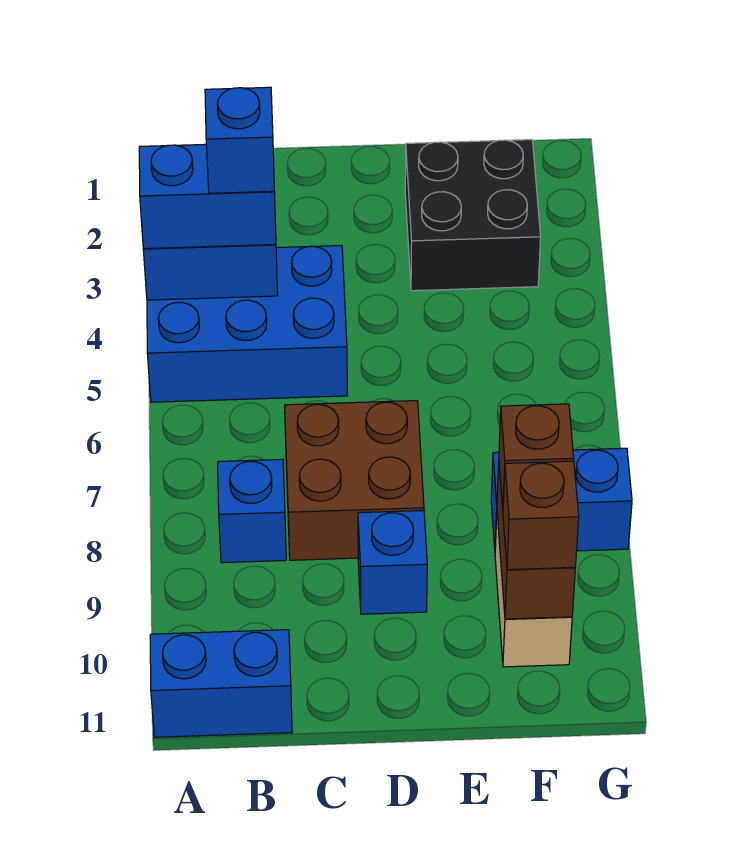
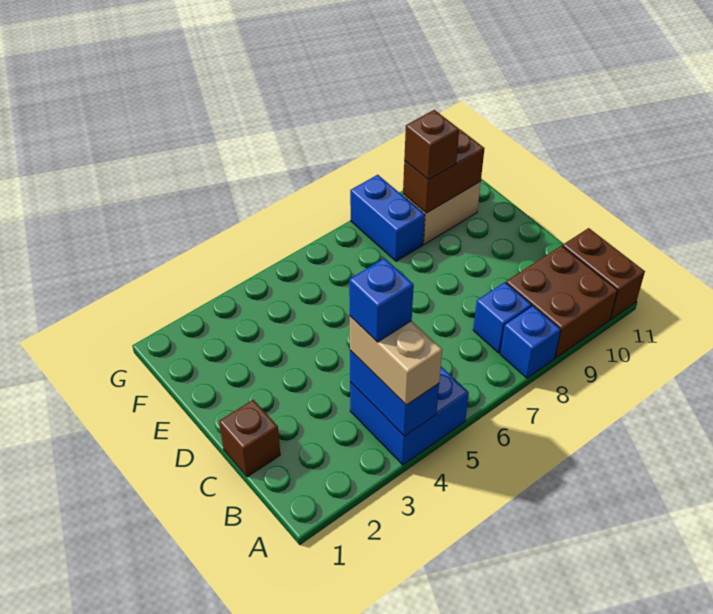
blue 2x3 brick [147,246,347,402] -> blue 2x2 brick [350,367,469,465]
blue 1x2 brick [139,144,276,249] -> tan 1x2 brick [350,316,442,405]
blue 1x2 brick [150,630,292,737] -> brown 1x2 brick [563,228,645,319]
brown 2x2 brick [285,401,424,560] -> brown 2x2 brick moved to [506,246,618,358]
blue 1x1 brick [358,510,427,614] -> blue 1x1 brick moved to [500,306,561,378]
black 2x2 brick [405,140,541,291] -> none
brown 1x1 brick [503,461,579,570] -> brown 1x1 brick moved to [219,400,280,477]

